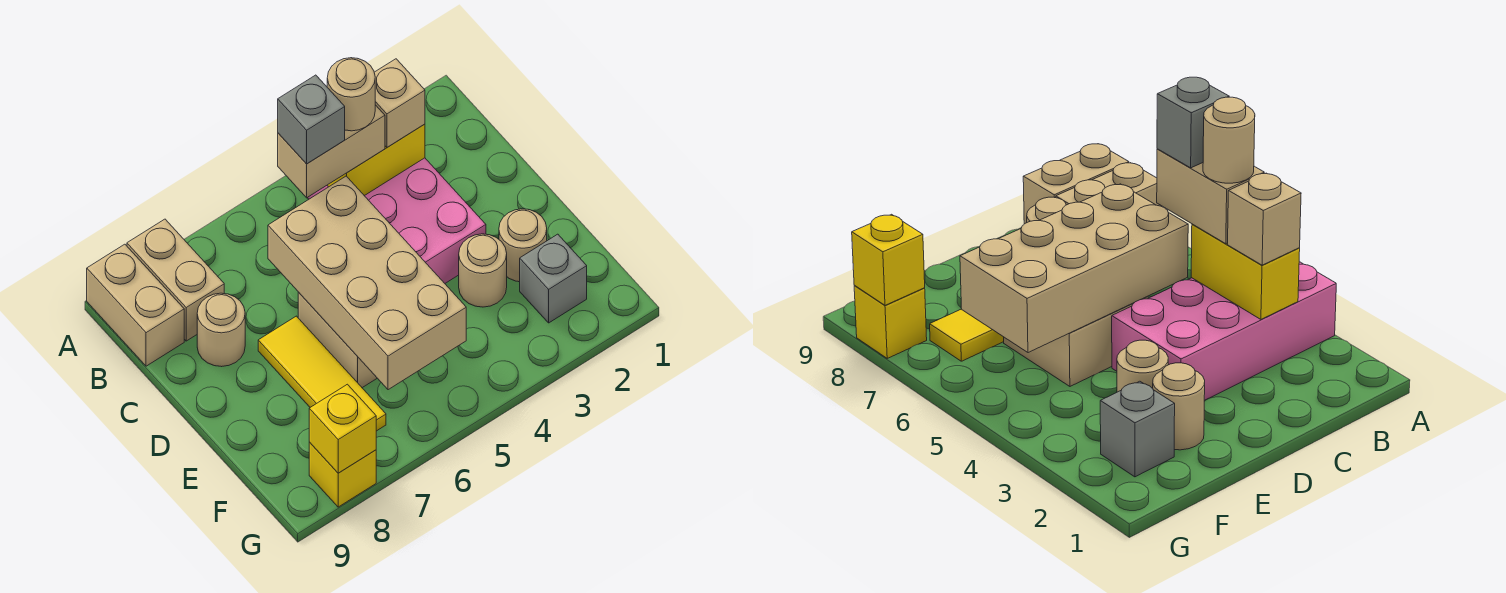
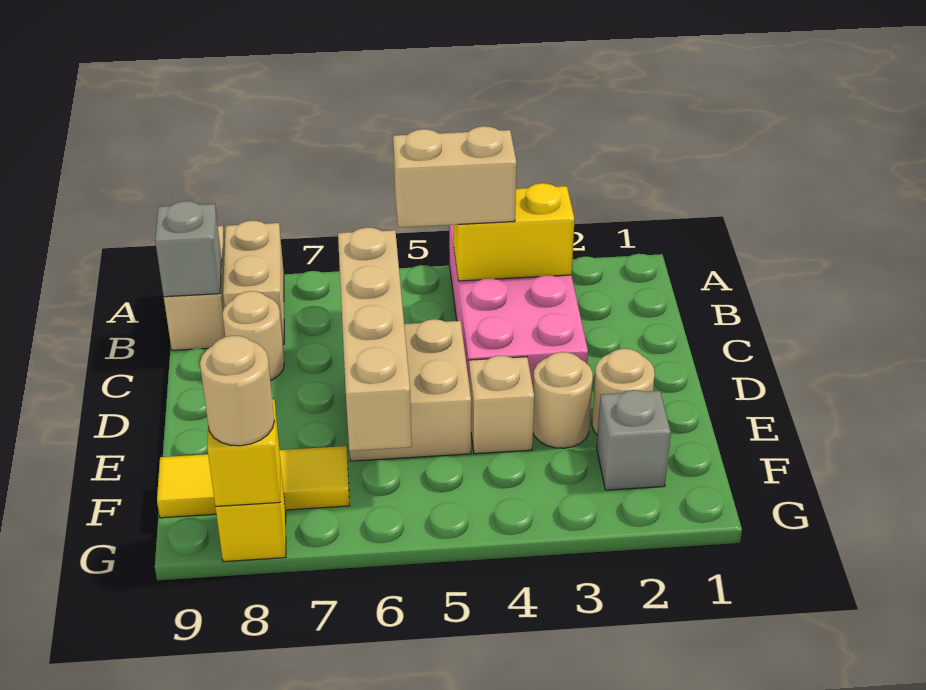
tan 1x1 brick [374,59,425,147] -> tan 1x1 brick moved to [469,356,534,454]
tan 1x1 round brick [327,58,375,131] -> tan 1x1 round brick moved to [200,336,274,446]
grey 1x1 brick [278,75,345,164] -> grey 1x1 brick moved to [155,201,222,297]
tan 2x4 brick [268,176,466,390] -> tan 1x4 brick [338,227,412,451]
yellow 1x3 tile [258,316,386,431] -> yellow 1x3 tile turned to [157,446,350,518]

